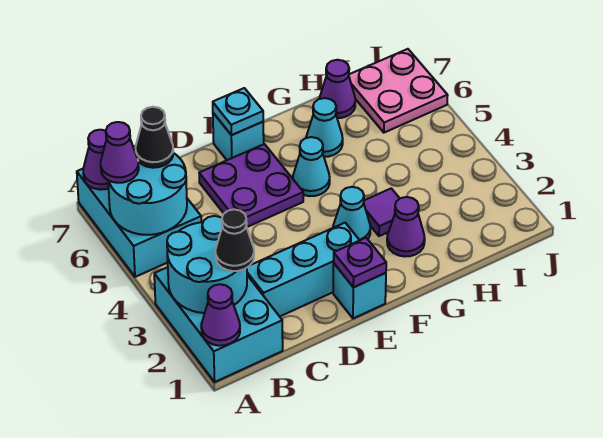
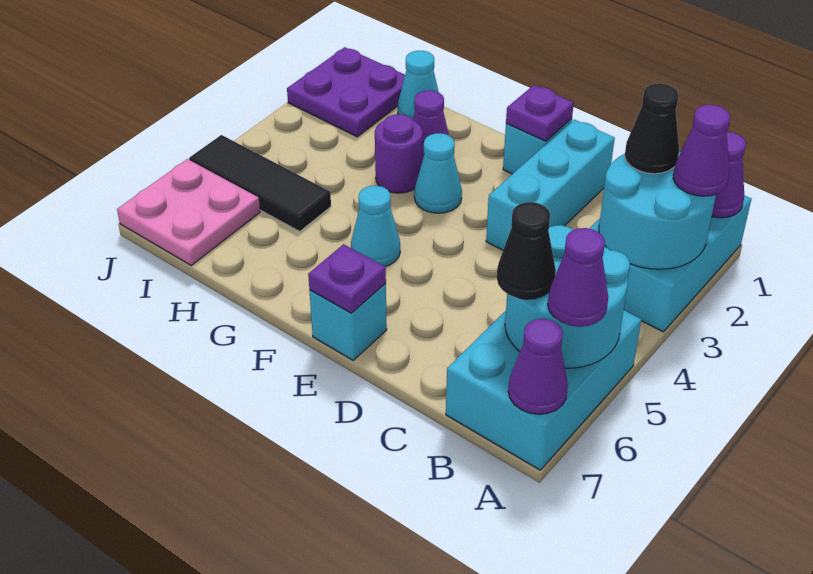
cyan 1x3 brick [247,223,360,316] -> cyan 1x3 brick turned to [486,120,615,250]
purple 2x2 plate [199,144,303,227] -> purple 2x2 plate moved to [287,47,405,137]
cyan 1x1 plate [213,88,263,135] -> purple 1x1 plate [308,244,386,313]
purple 1x1 tile [364,188,400,236] -> purple 1x1 round brick [375,114,423,193]
cyan 1x1 cone [306,98,343,157] -> cyan 1x1 cone moved to [398,51,439,120]
none -> black 1x3 tile [189,135,331,231]
purple 1x1 cone [319,60,355,118] -> purple 1x1 cone moved to [673,105,730,196]

